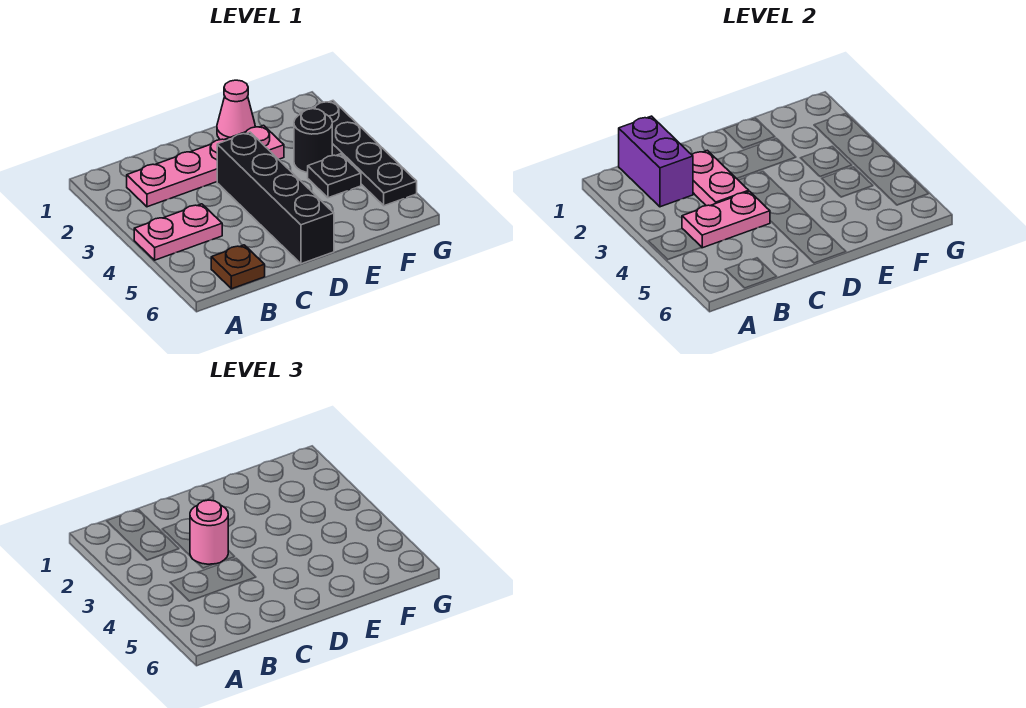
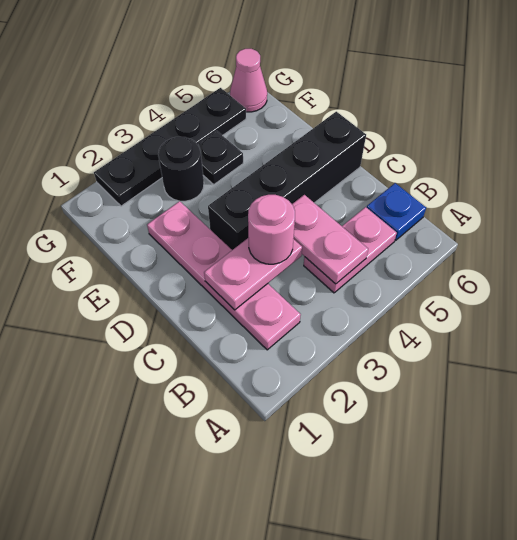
pink 1x2 plate [134,204,222,260] -> pink 1x2 plate turned to [304,207,397,293]
purple 1x2 brick [619,116,693,207] -> none
brown 1x1 plate [211,245,265,289] -> blue 1x1 plate [367,183,426,240]
pink 1x1 cone [217,80,255,140] -> pink 1x1 cone moved to [230,49,267,112]

